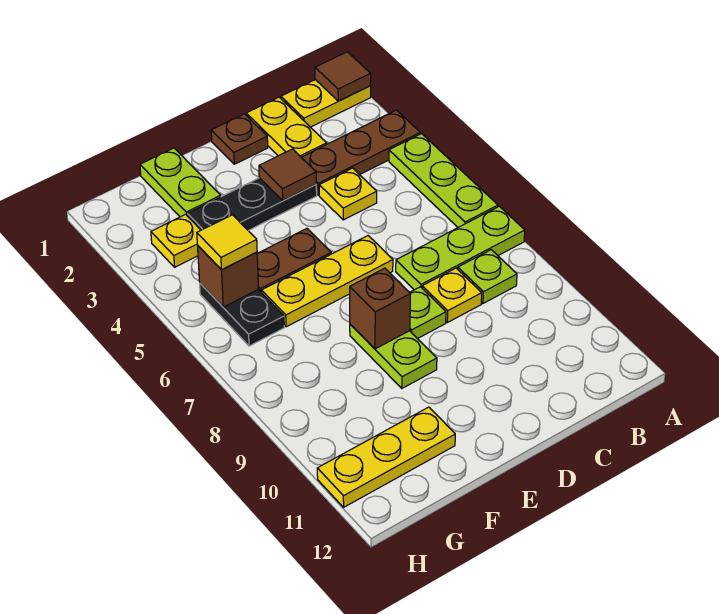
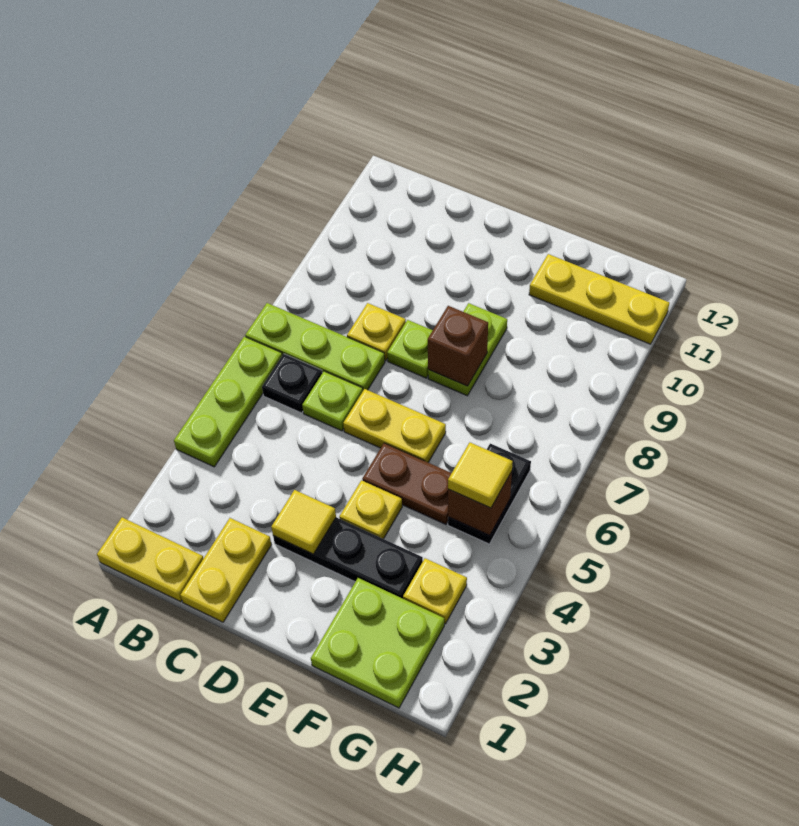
brown 1x1 tile [315,52,371,101] -> none
brown 1x3 plate [301,110,420,195] -> none
none -> black 1x1 plate [262,354,322,413]
lime 1x1 plate [458,250,517,303] -> lime 1x1 plate moved to [302,371,363,431]
yellow 1x1 plate [319,168,377,220] -> yellow 1x1 plate moved to [339,480,402,539]
brown 1x1 plate [211,114,268,164] -> none
brown 1x1 tile [259,149,316,200] -> yellow 1x1 tile [271,490,336,554]
yellow 1x3 plate [262,236,393,327] -> yellow 1x2 plate [343,389,446,462]
lime 1x2 plate [140,148,221,217] -> lime 2x2 plate [311,578,444,708]

